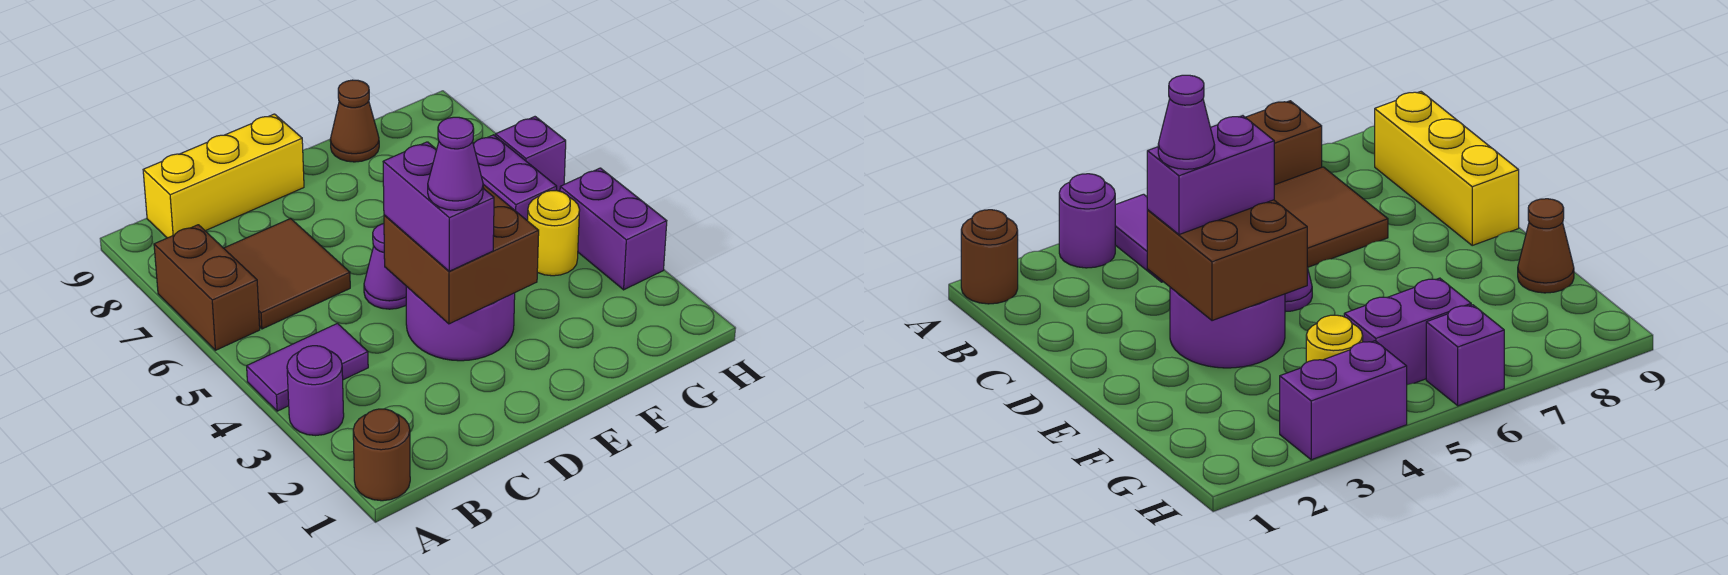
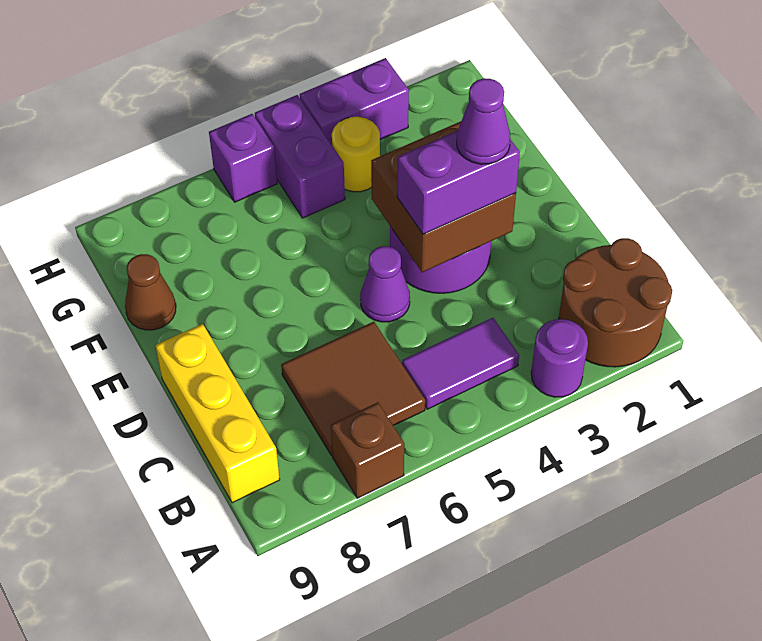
brown 1x1 round brick [353,409,410,501] -> brown 2x2 round brick [559,238,672,367]
purple 1x2 tile [247,323,368,411] -> purple 1x2 tile turned to [402,318,519,409]
brown 1x2 brick [154,225,260,350] -> brown 1x1 brick [331,402,404,498]
purple 1x2 brick [473,135,557,221] -> purple 1x2 brick turned to [255,95,345,218]

